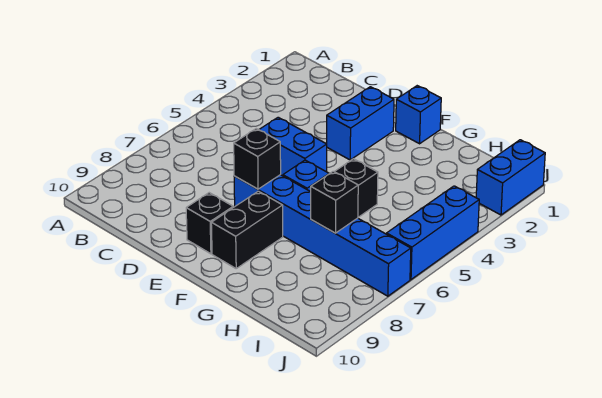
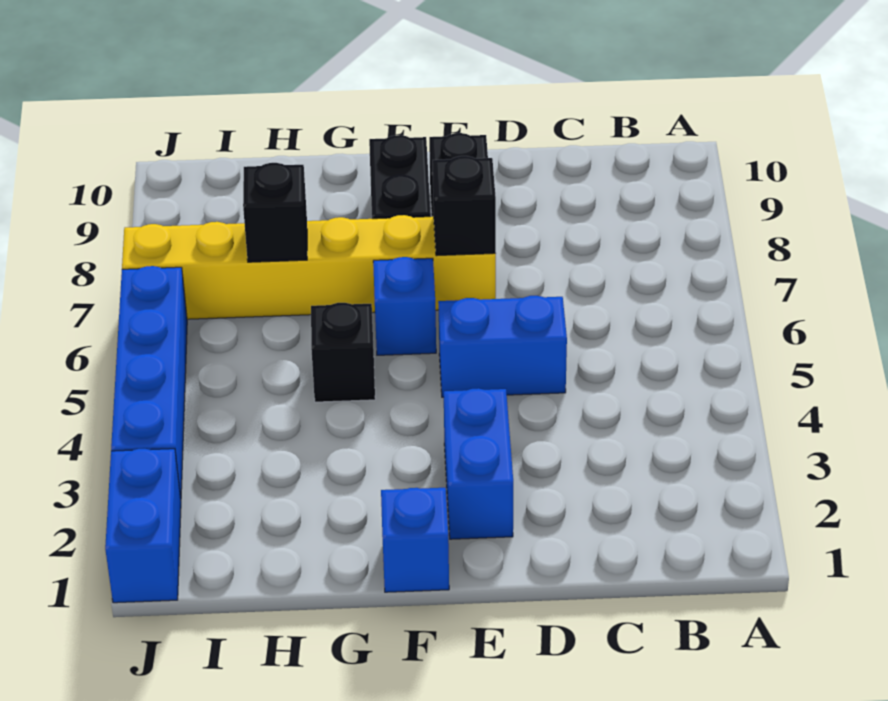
blue 1x6 brick [234,175,411,296] -> yellow 1x6 brick [122,215,496,319]
blue 1x3 brick [387,186,479,279] -> blue 1x4 brick [111,266,187,498]

